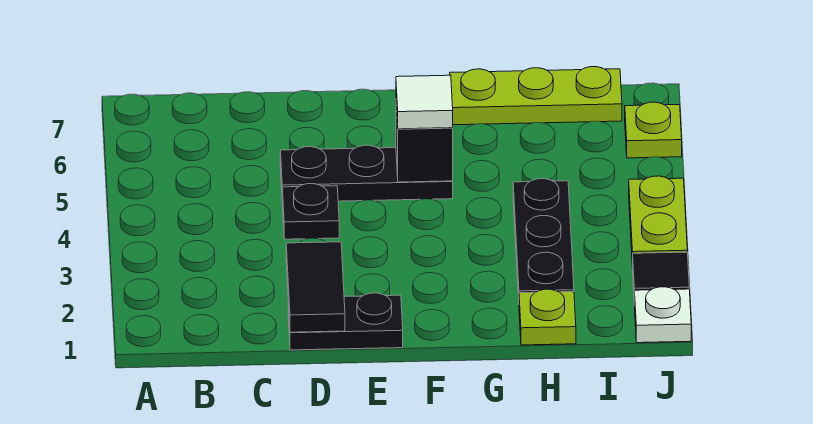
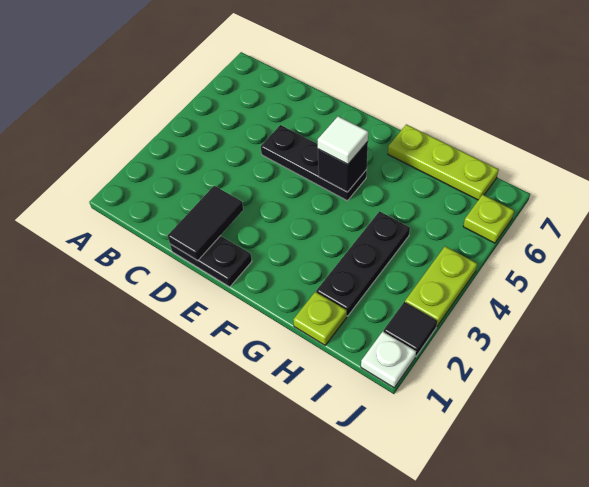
black 1x1 plate [282,184,339,239] -> none

